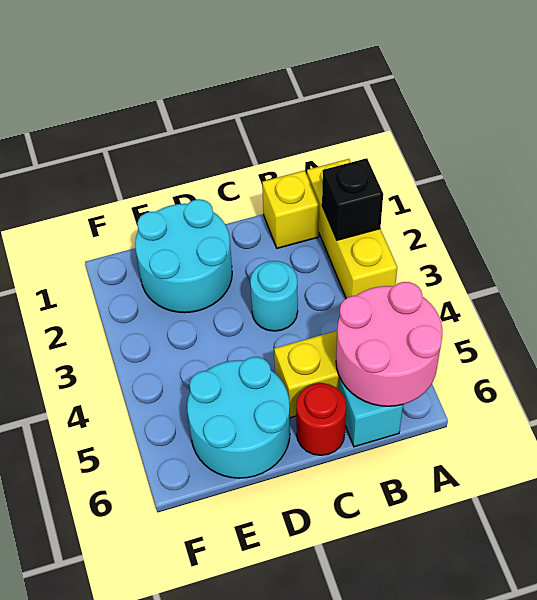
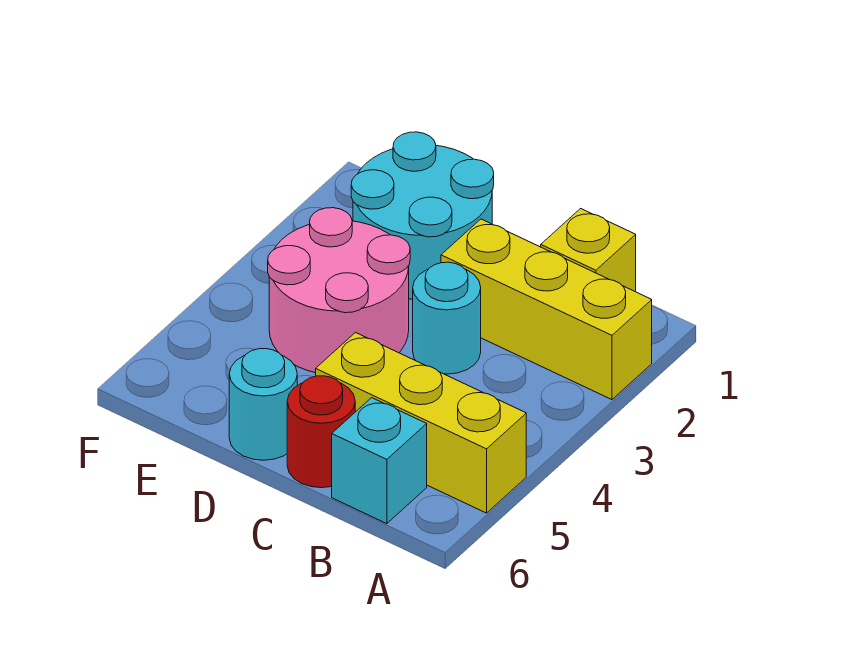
yellow 1x3 brick [307,159,397,298] -> yellow 1x3 brick turned to [441,219,652,400]
black 1x1 brick [322,158,383,240] -> none
pink 2x2 round brick [336,282,442,406] -> pink 2x2 round brick moved to [268,208,410,373]
cyan 2x2 round brick [187,357,290,478] -> cyan 1x1 round brick [229,349,297,460]

